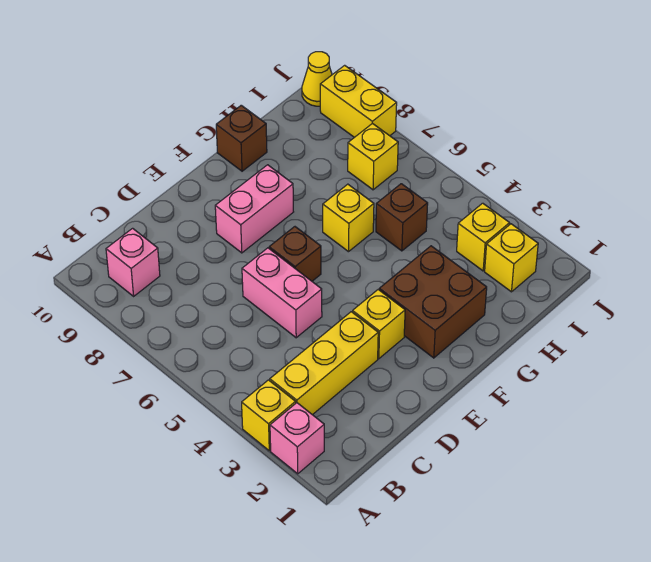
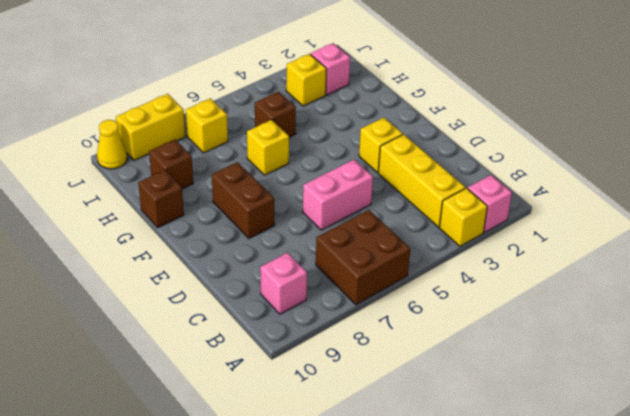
brown 1x1 brick [269,227,321,281] -> brown 1x1 brick moved to [149,139,193,189]
pink 1x2 brick [215,165,293,253] -> brown 1x2 brick [212,162,274,238]
brown 2x2 brick [379,246,487,358] -> brown 2x2 brick moved to [316,210,410,305]
yellow 1x1 brick [485,224,538,292] -> pink 1x1 brick [311,43,350,95]

